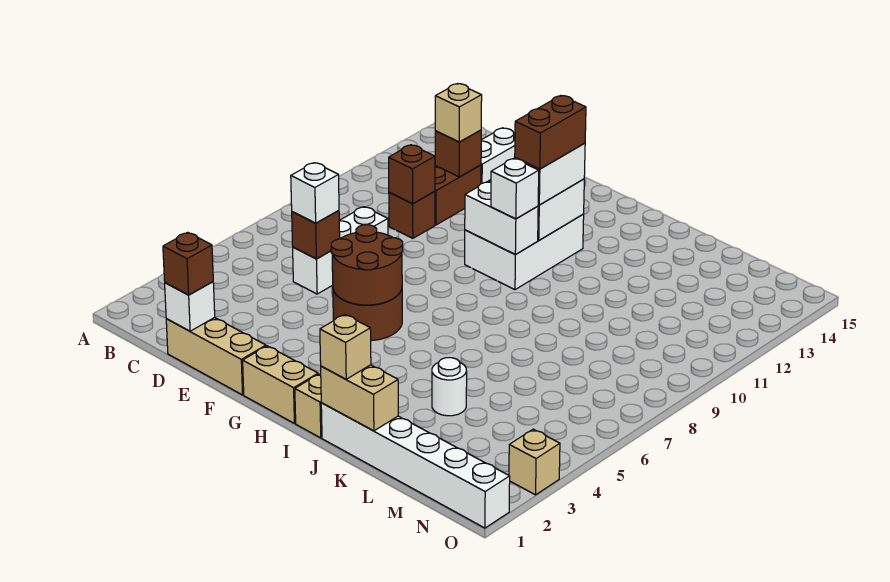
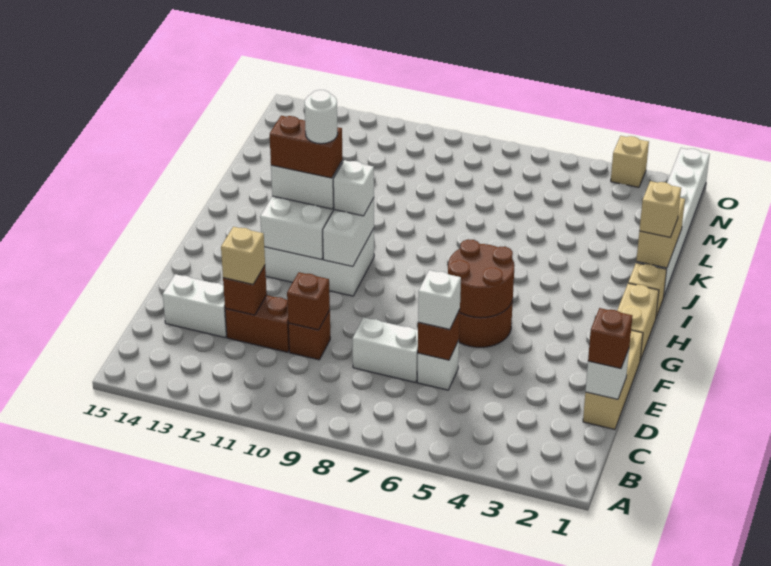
white 1x1 round brick [432,358,467,416] -> white 1x1 round brick moved to [305,90,338,144]

